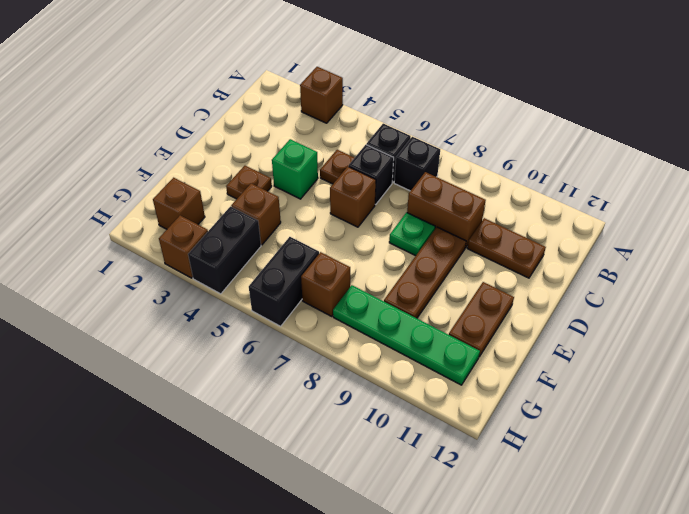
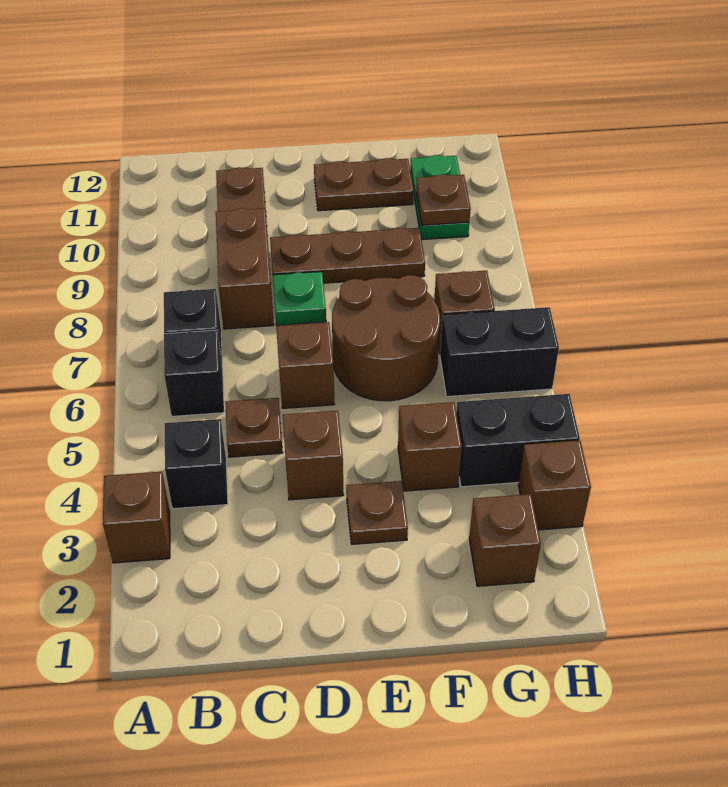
black 1x1 brick [349,145,394,204] -> black 1x1 brick moved to [165,419,228,509]
green 1x1 brick [272,139,318,199] -> brown 1x1 brick [283,411,344,500]
none -> brown 2x2 round brick [332,275,440,401]
green 1x4 plate [333,285,480,385] -> green 1x2 plate [410,155,469,240]
none -> brown 1x1 plate [416,174,471,225]

